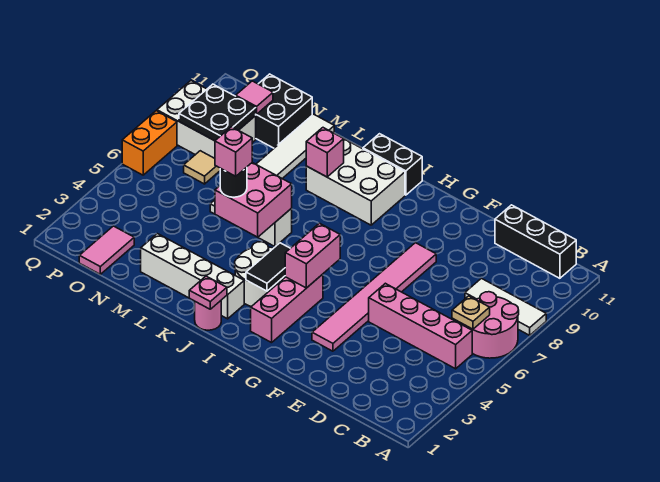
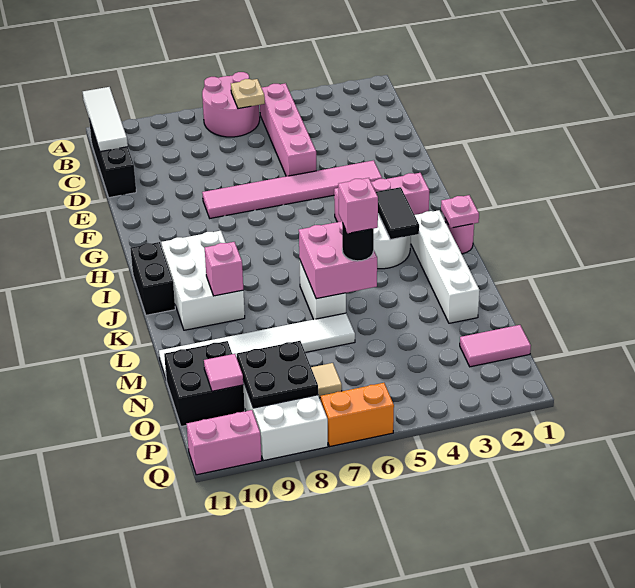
white 1x3 tile [465,278,546,335] -> white 1x3 tile moved to [83,87,128,152]
pink 1x2 brick [285,223,340,288] -> pink 1x2 brick moved to [187,410,262,475]
black 1x2 tile [246,243,290,291] -> black 1x2 tile turned to [376,187,419,240]

